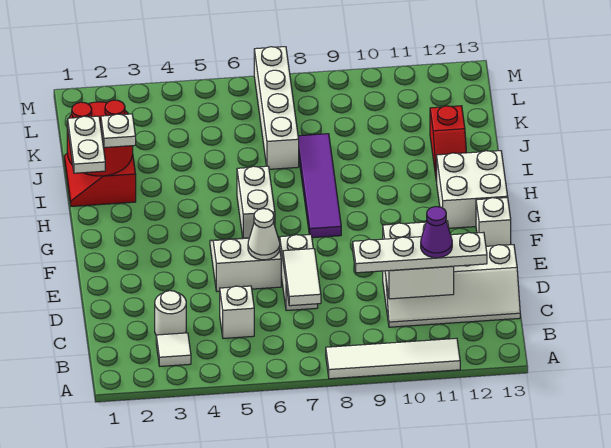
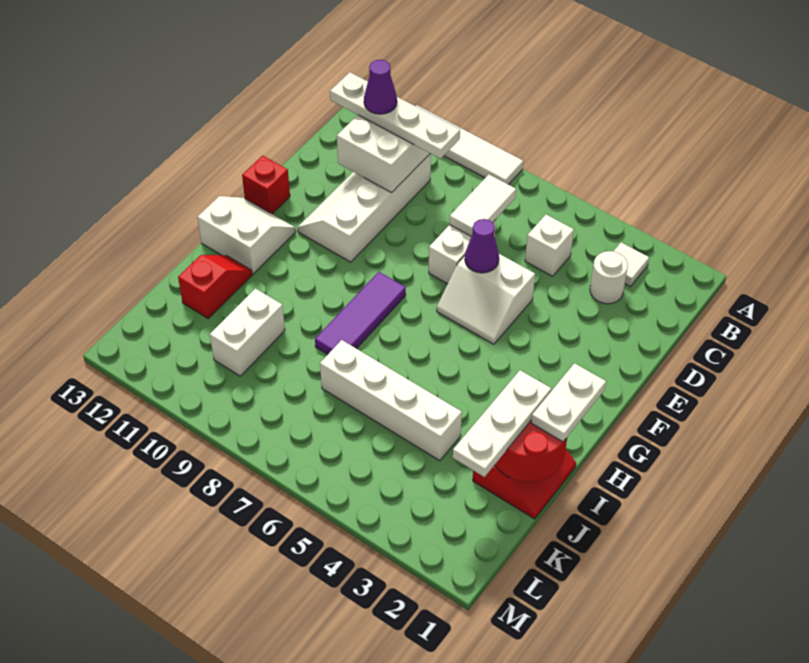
white 2x4 slope [383,245,520,327] -> white 2x4 slope turned to [298,153,431,262]
white 1x1 cone [248,209,280,260] -> purple 1x1 cone [465,219,499,273]
white 1x1 brick [476,198,511,246] -> red 1x1 brick [242,155,290,214]
white 1x2 brick [237,166,275,238] -> white 1x2 brick moved to [210,289,285,376]
purple 1x4 tile [298,134,341,238] -> purple 1x3 tile [315,272,406,354]
white 2x2 brick [436,151,508,228] -> white 2x2 slope [198,196,296,274]
white 1x1 plate [101,114,136,148] -> white 1x3 plate [453,370,551,477]
white 1x4 brick [254,47,299,169] -> white 1x4 brick turned to [320,340,462,461]

